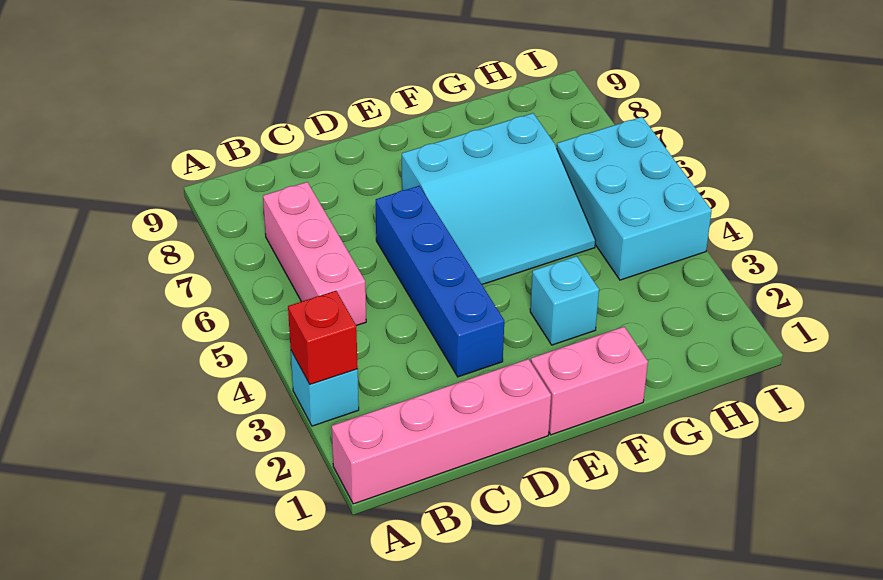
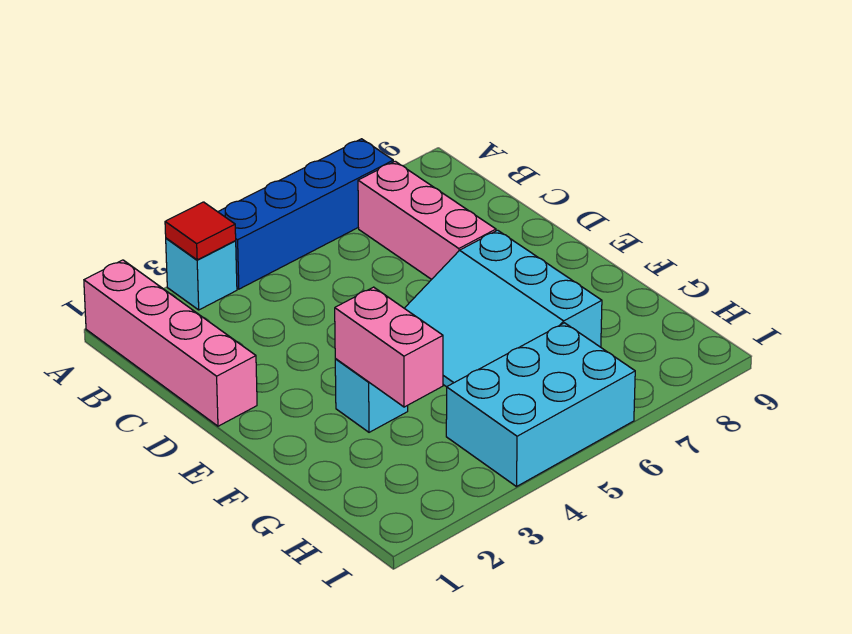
red 1x1 brick [288,291,358,384] -> red 1x1 tile [165,202,236,260]
pink 1x3 brick [263,182,366,326] -> pink 1x3 brick turned to [358,161,496,279]
blue 1x4 brick [376,186,504,377] -> blue 1x4 brick moved to [218,139,393,289]
pink 1x2 brick [531,327,648,435] -> pink 1x2 brick moved to [335,287,443,407]

